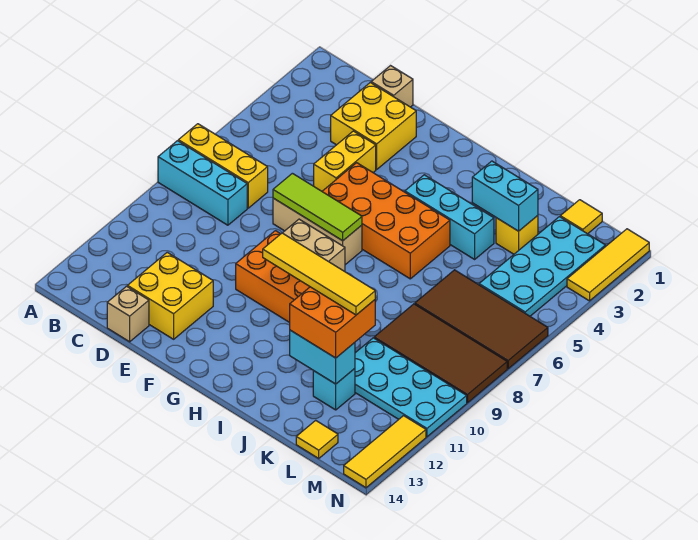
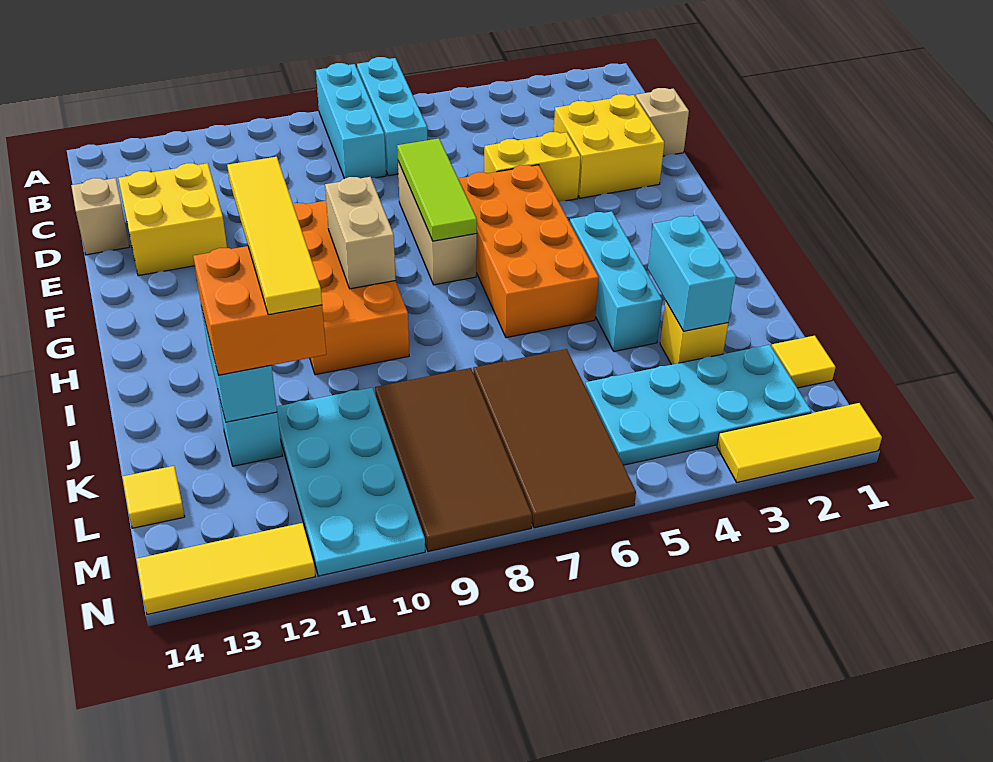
yellow 1x3 brick [178,124,268,208] -> cyan 1x3 brick [357,57,427,176]

